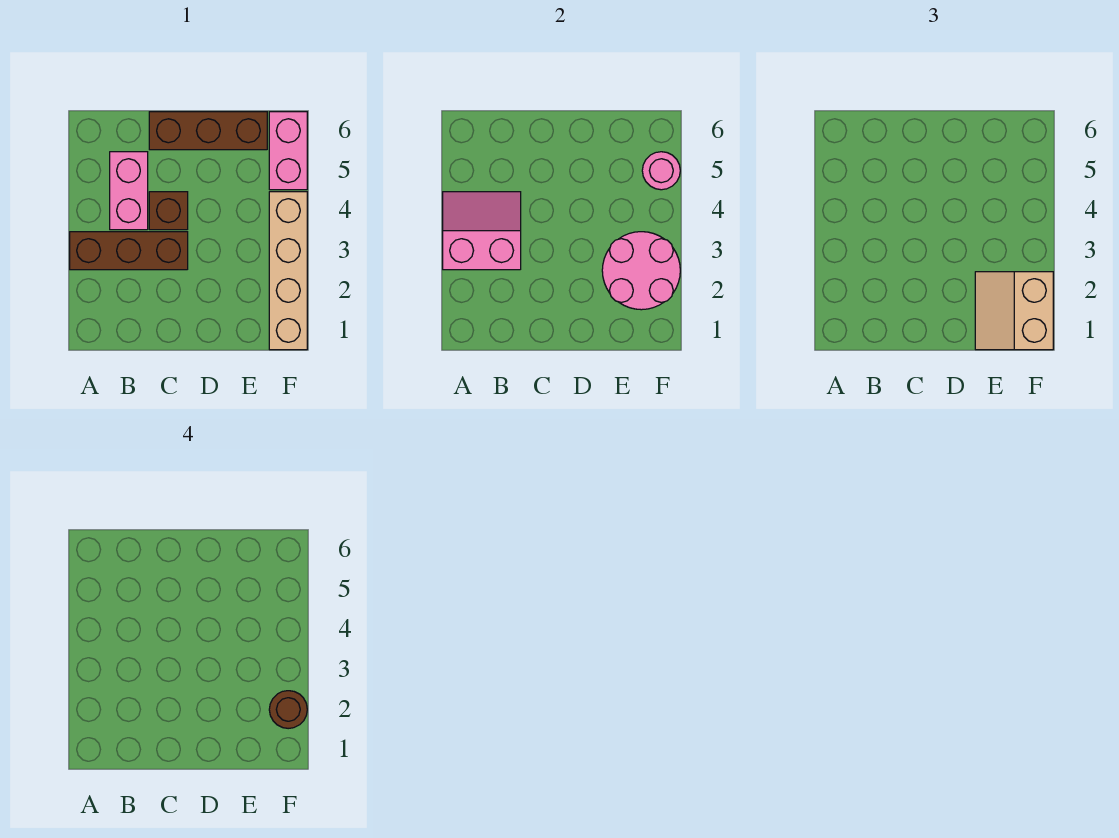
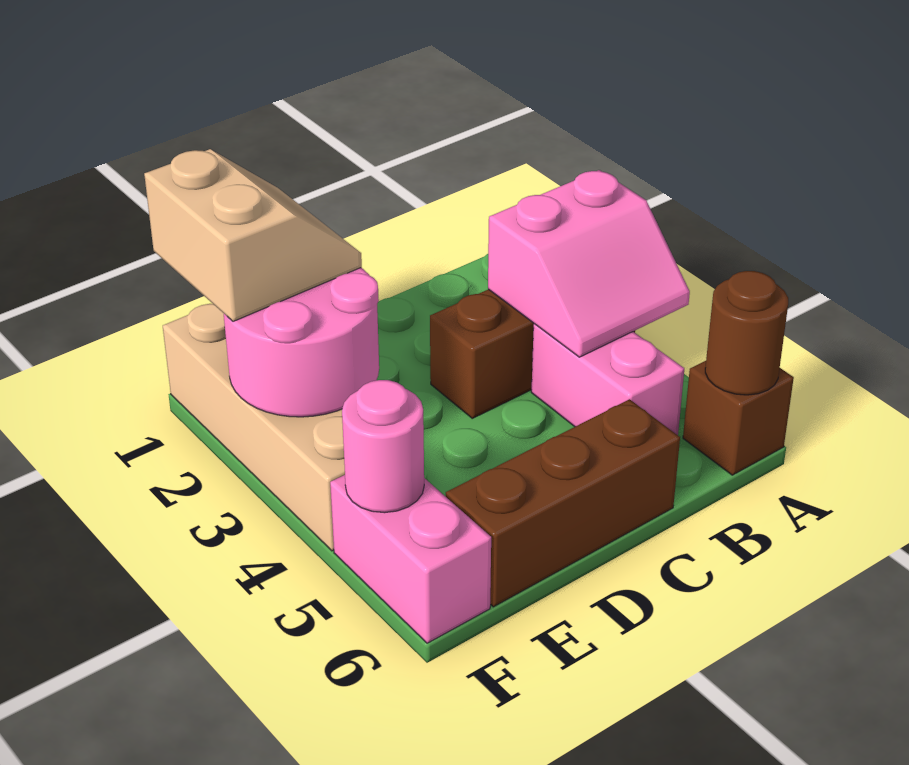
brown 1x1 brick [149,192,188,230] -> brown 1x1 brick moved to [683,361,794,475]
brown 1x1 round brick [269,691,307,729] -> brown 1x1 round brick moved to [705,271,788,395]

